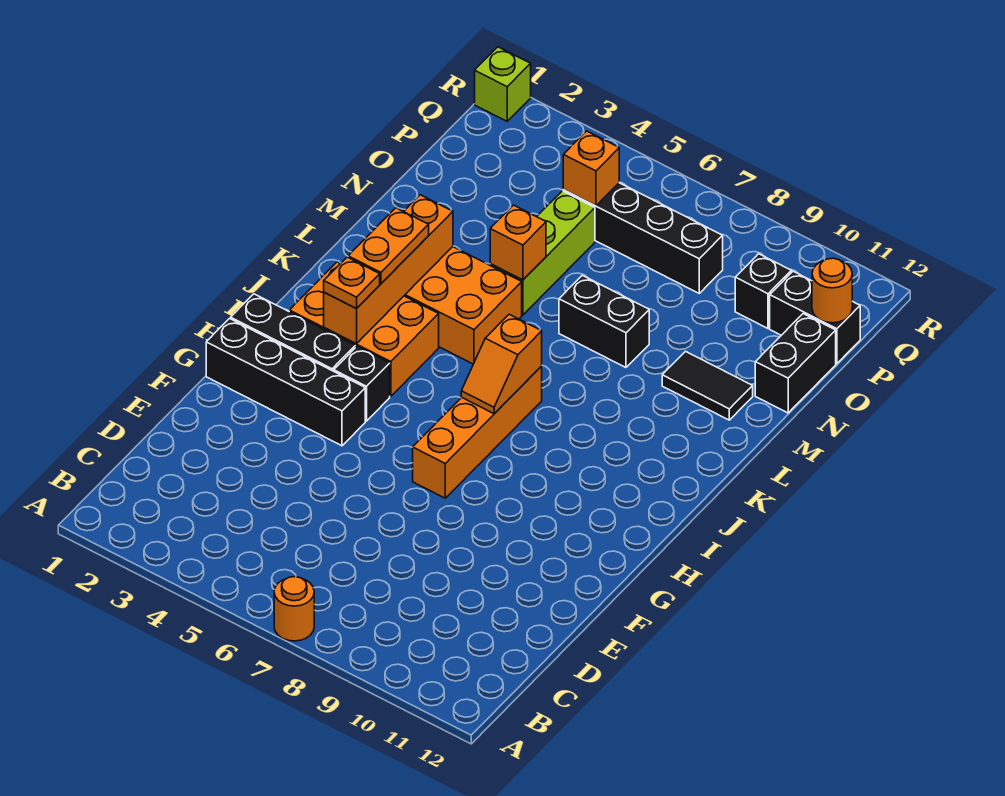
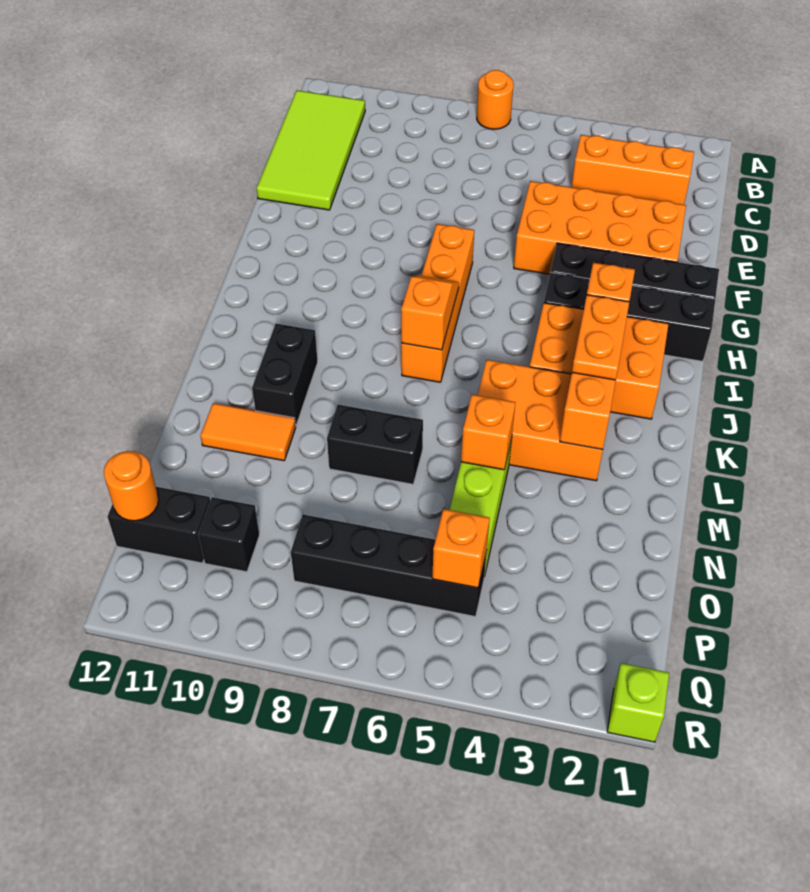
none -> lime 2x4 tile [257,90,365,210]
none -> orange 1x3 brick [572,135,694,205]
none -> orange 2x4 brick [514,181,686,274]
black 1x2 tile [662,351,753,420] -> orange 1x2 tile [201,403,296,461]
black 1x2 brick [755,314,836,413] -> black 1x2 brick moved to [252,324,318,426]

